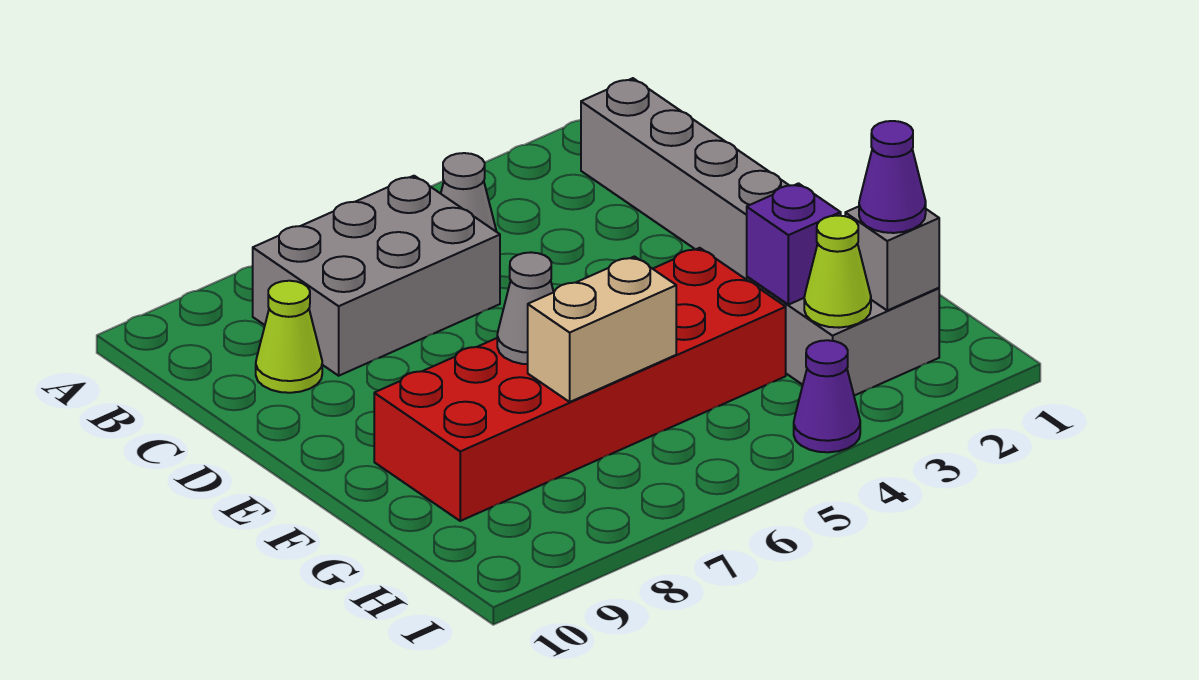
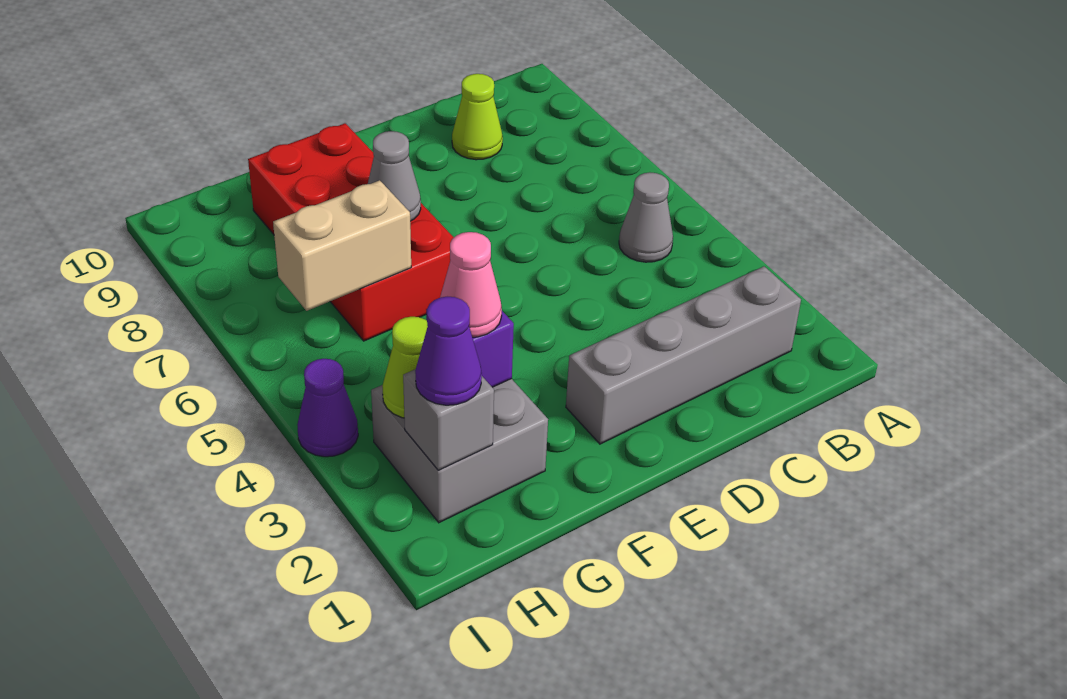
grey 2x3 brick [253,176,500,376] -> none
red 2x6 brick [374,248,786,521] -> red 2x4 brick [248,123,454,341]
none -> pink 1x1 cone [440,232,502,337]
tan 1x2 brick [528,257,676,402] -> tan 1x2 brick turned to [273,180,411,311]

